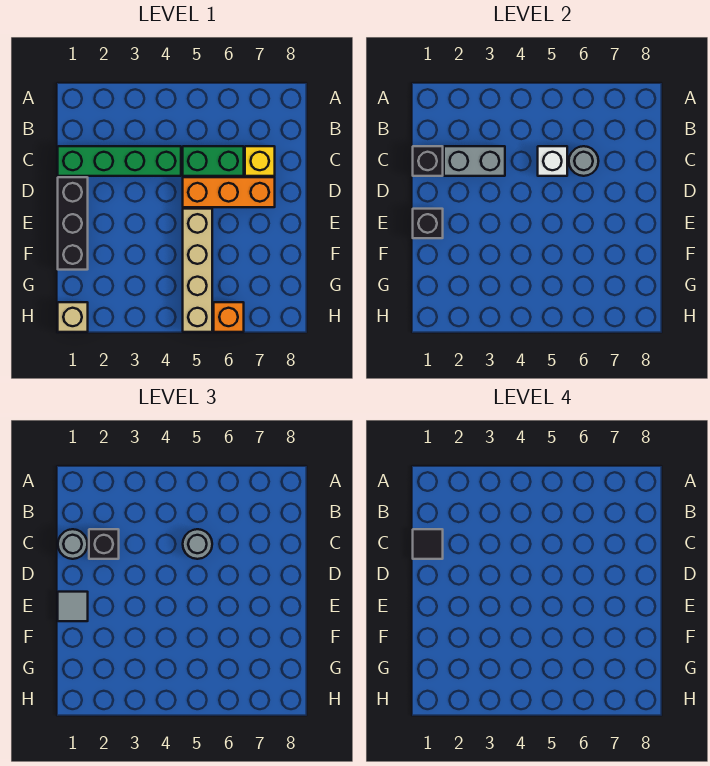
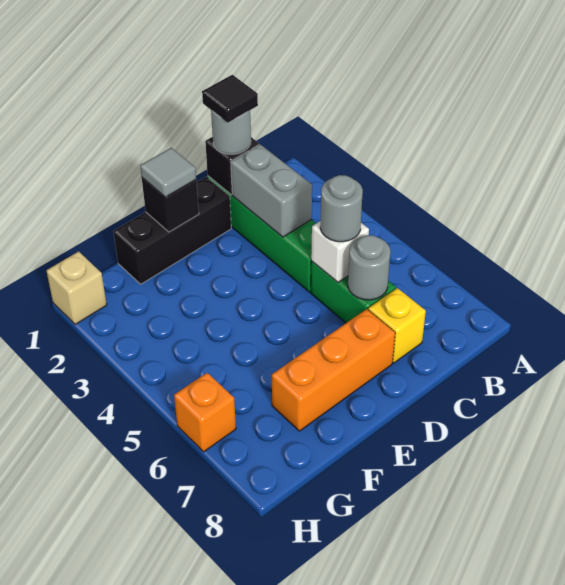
black 1x1 brick [89,529,119,559] -> none
orange 1x3 brick [183,177,275,207] -> orange 1x3 brick turned to [272,309,395,431]
tan 1x4 brick [183,209,212,332] -> none

